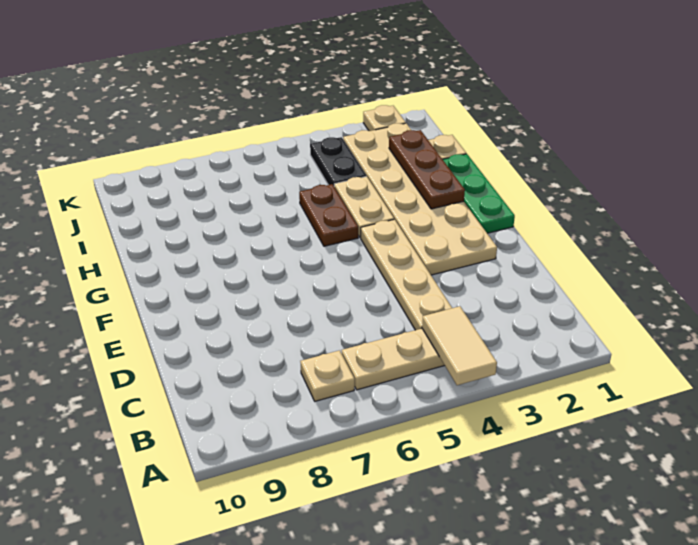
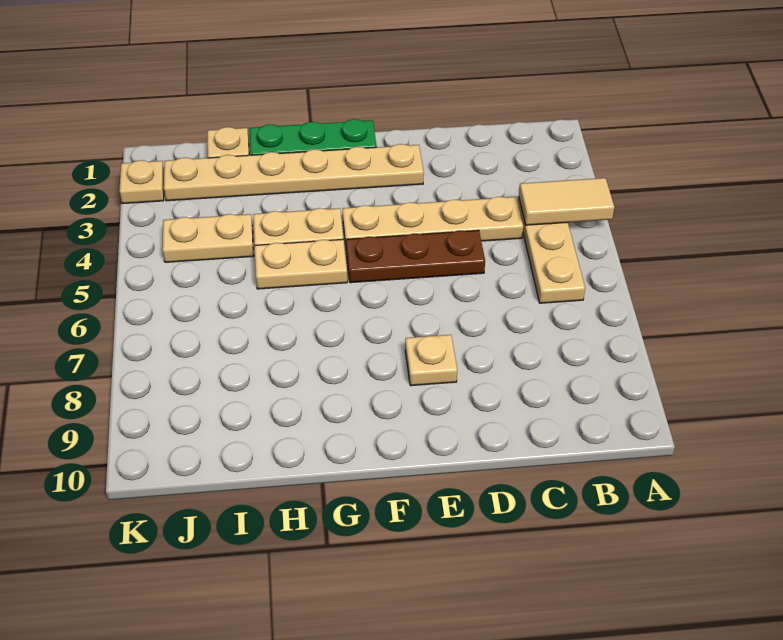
tan 1x1 plate [300,350,355,401] -> tan 1x1 plate moved to [405,335,457,386]
tan 2x6 plate [343,123,497,275] -> tan 1x6 plate [164,144,424,201]
brown 1x3 plate [389,130,465,209] -> brown 1x3 plate moved to [346,230,485,283]
brown 1x2 plate [299,184,358,246] -> tan 1x2 plate [255,239,347,289]
black 1x2 plate [310,137,366,185] -> tan 1x2 plate [162,214,254,262]

